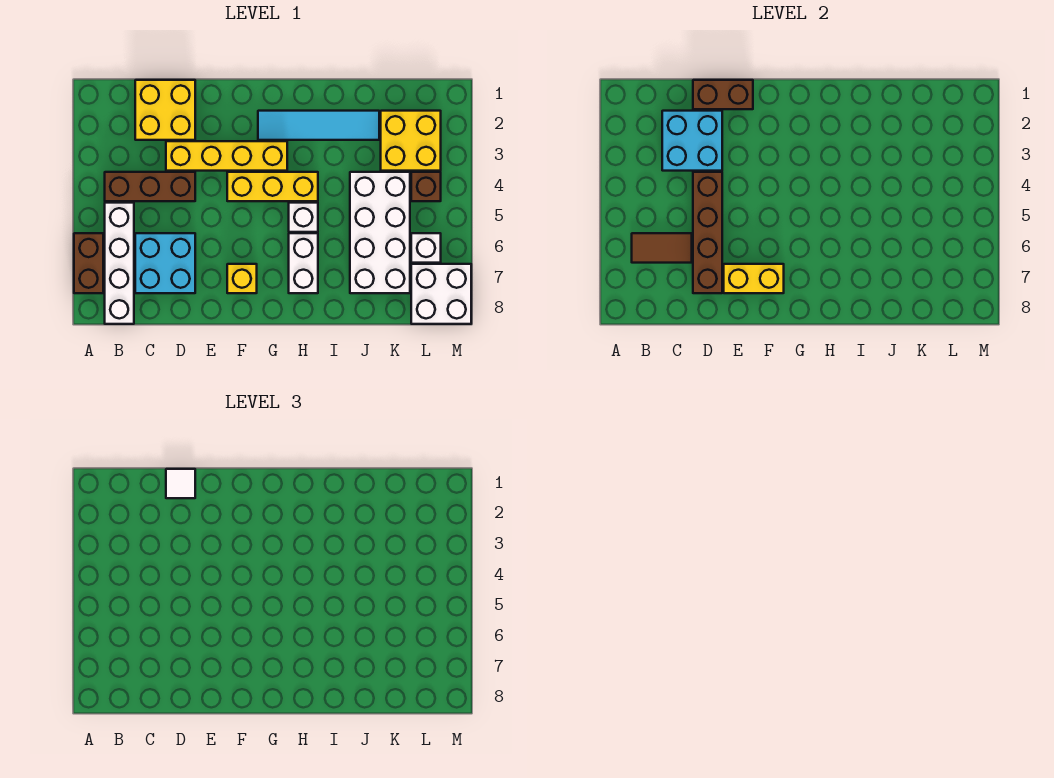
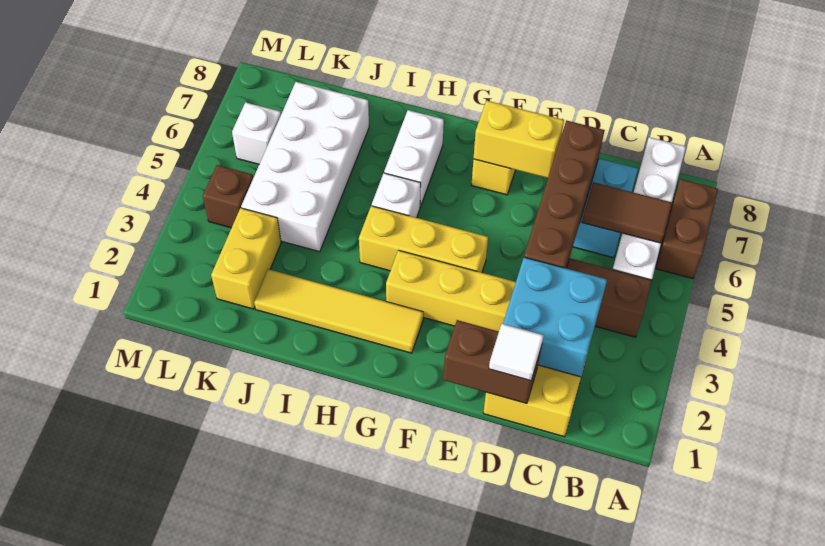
cyan 1x4 tile [258,111,379,140] -> yellow 1x4 tile [254,269,424,353]
yellow 2x2 brick [381,111,441,171] -> yellow 1x2 brick [211,208,281,309]
white 2x2 brick [411,264,471,324] -> none

